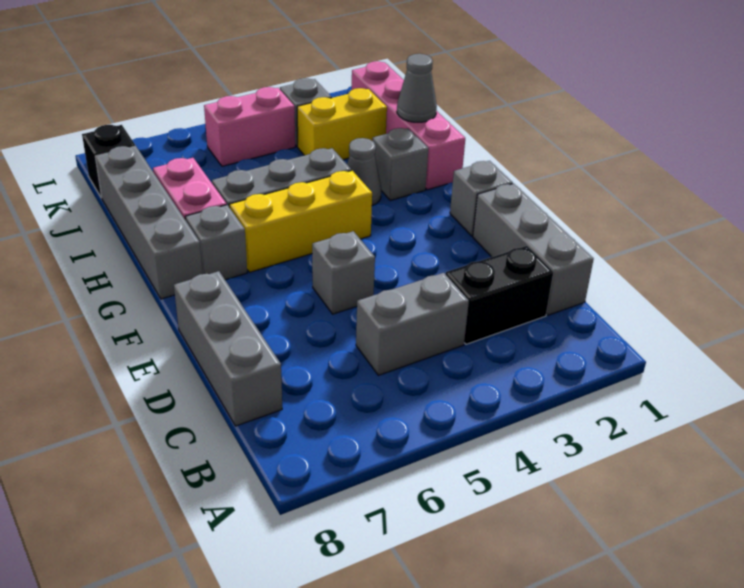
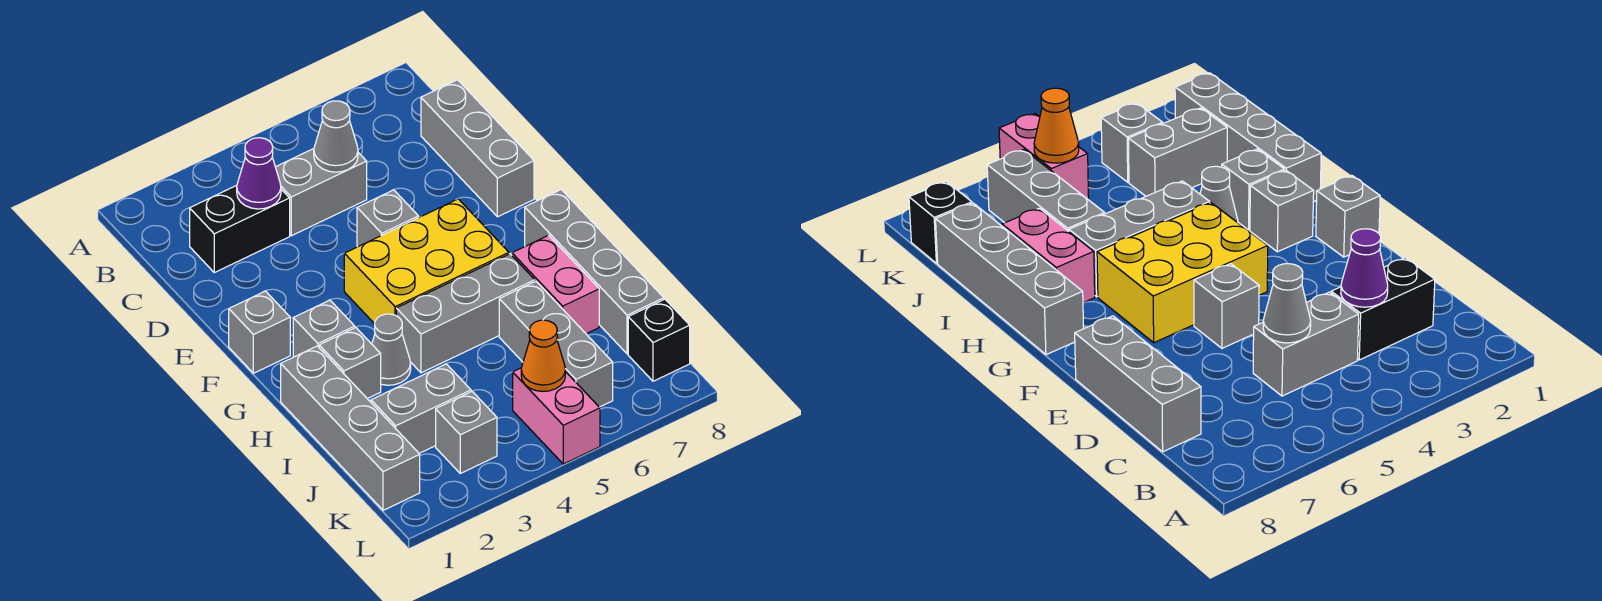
grey 1x3 brick [473,184,594,315] -> grey 1x3 brick moved to [499,281,613,407]
none -> purple 1x1 cone [237,138,281,209]
yellow 1x3 brick [229,171,372,272] -> yellow 2x3 brick [344,199,509,324]
grey 1x1 brick [185,205,247,280] -> grey 1x1 brick moved to [293,300,355,357]
pink 1x4 brick [352,61,465,190] -> grey 1x4 brick [281,346,420,510]
grey 1x1 cone [397,54,437,122] -> grey 1x1 cone moved to [314,101,358,172]
yellow 1x2 brick [297,88,387,160] -> grey 1x2 brick [371,364,471,453]
pink 1x2 brick [204,87,295,166] -> pink 1x2 brick turned to [513,368,600,464]
none -> orange 1x1 cone [521,320,565,392]

